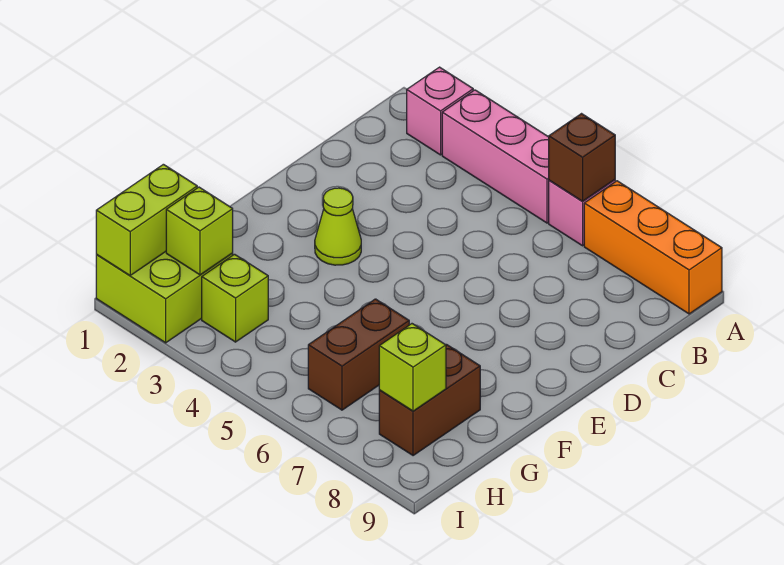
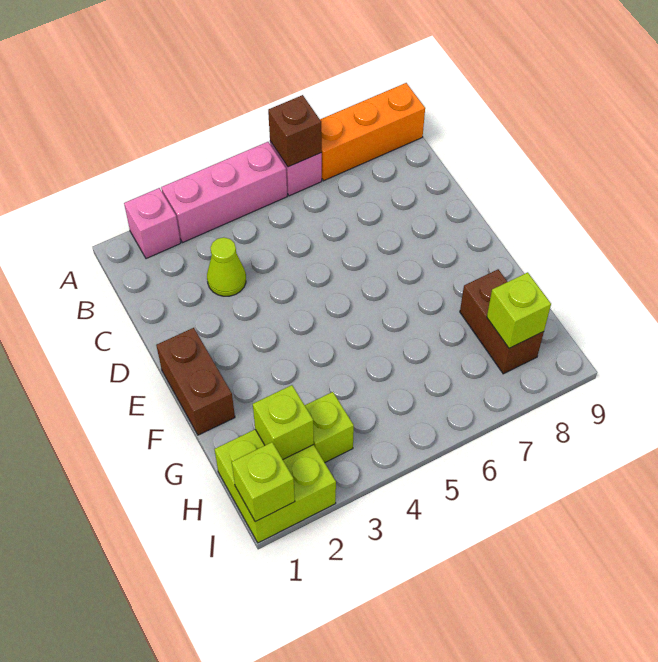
lime 1x1 cone [315,188,361,265] -> lime 1x1 cone moved to [207,237,246,296]
brown 1x2 brick [308,299,409,410] -> brown 1x2 brick moved to [156,328,235,435]
lime 1x2 brick [96,164,197,275] -> lime 1x1 brick [232,442,295,522]

